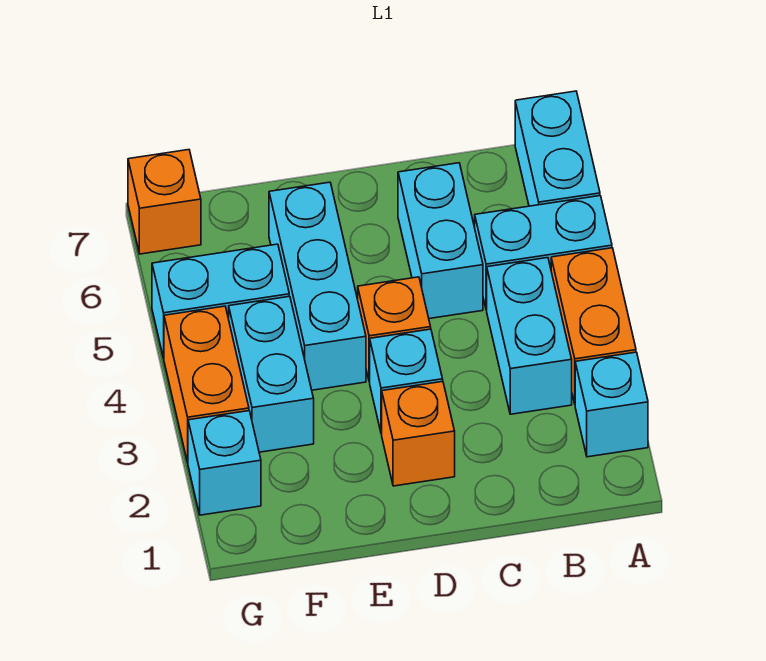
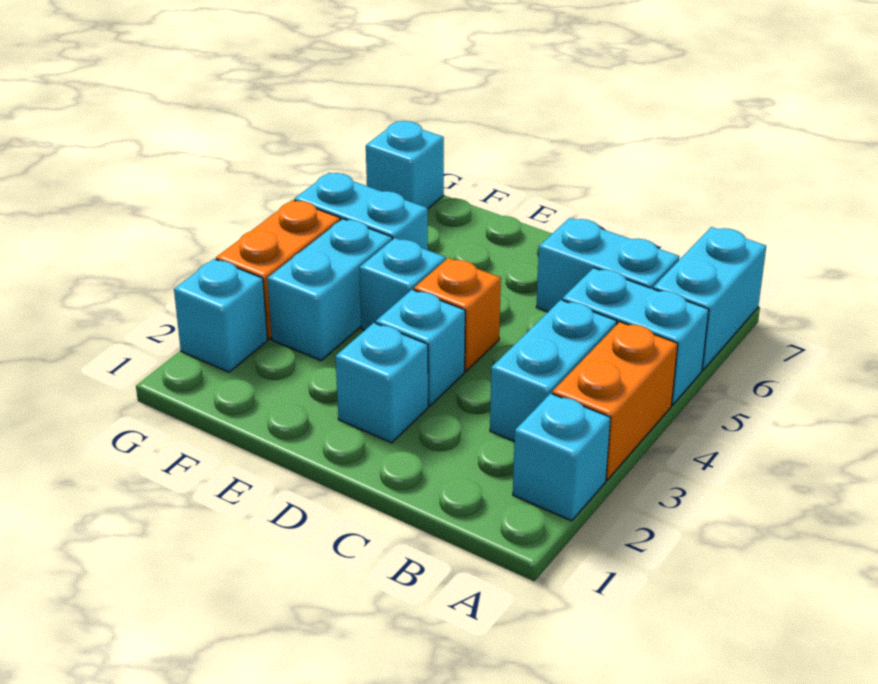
cyan 1x2 brick [398,163,483,319] -> cyan 1x2 brick turned to [536,218,679,312]
orange 1x1 brick [382,381,455,486] -> cyan 1x1 brick [336,323,428,443]
cyan 1x3 brick [269,182,366,390] -> cyan 1x1 brick [359,238,446,330]
orange 1x1 brick [128,150,201,254] -> cyan 1x1 brick [366,121,444,208]

